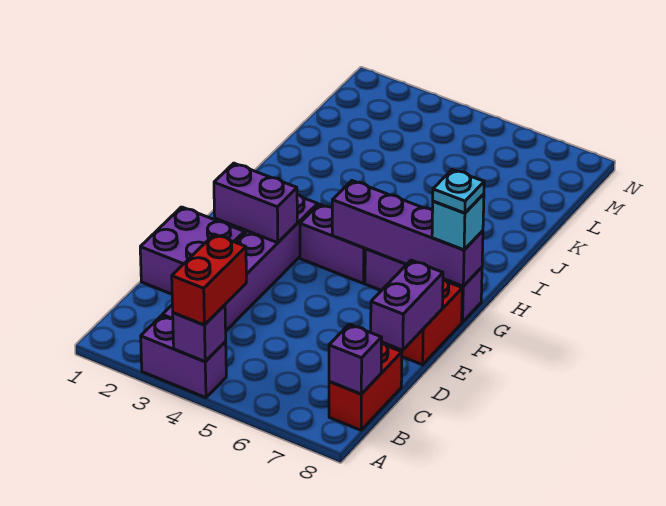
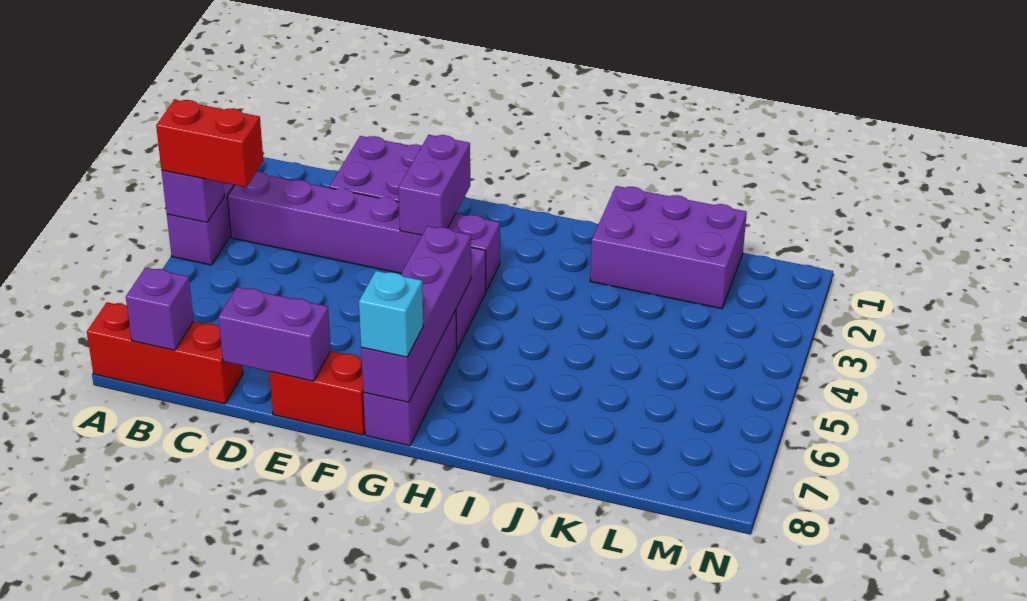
red 1x2 brick [329,343,402,430] -> red 1x3 brick [87,302,243,404]
cyan 1x1 plate [433,169,484,213] -> none
none -> purple 2x3 brick [590,186,747,309]

